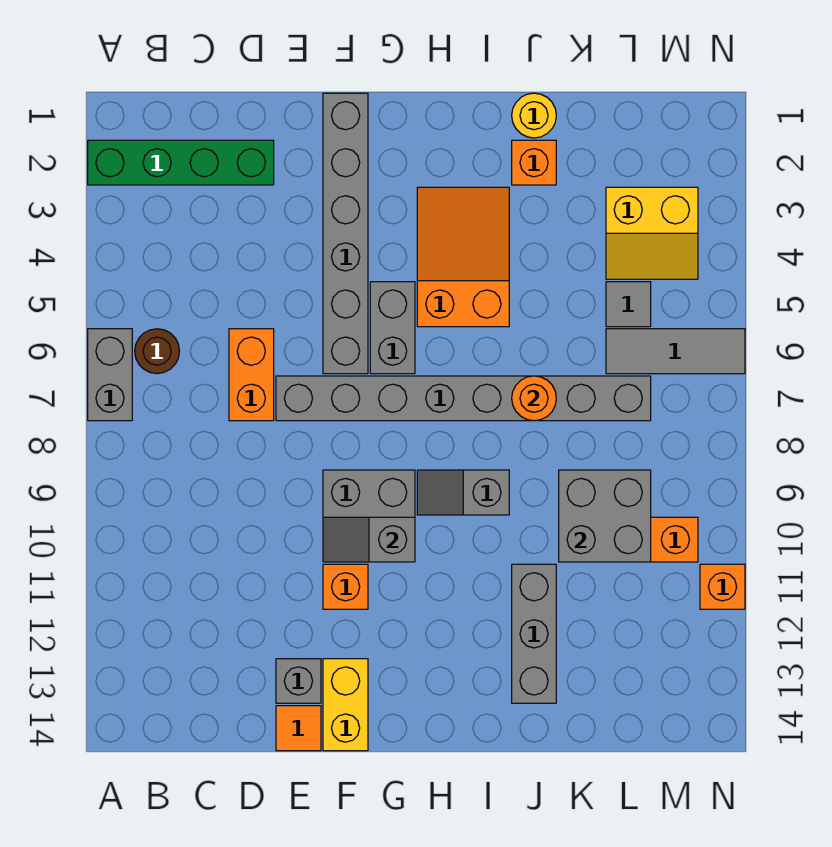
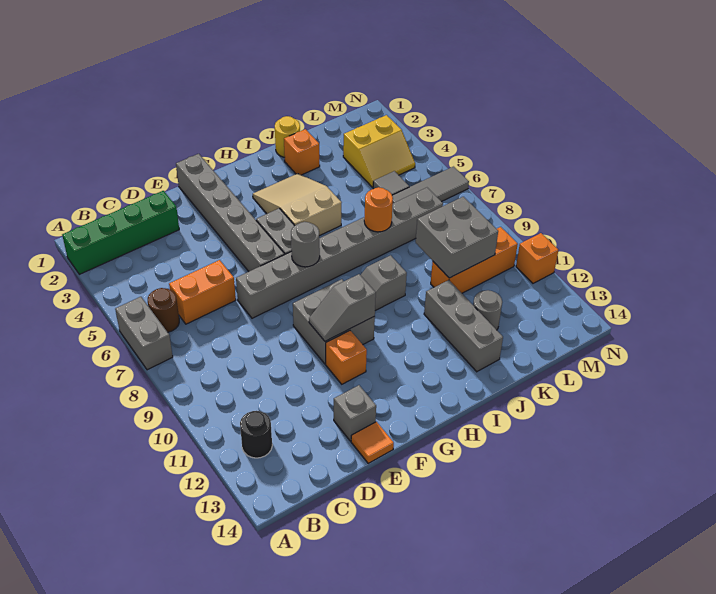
none -> black 1x1 round brick [240,411,272,458]
orange 1x2 brick [229,329,274,421] -> orange 1x2 brick turned to [169,260,236,324]
yellow 1x2 brick [323,659,368,751] -> none
none -> grey 1x1 round brick [291,222,320,267]
orange 2x3 slope [417,187,509,327] -> tan 2x3 slope [253,174,342,236]
none -> grey 1x1 round brick [473,290,502,330]

